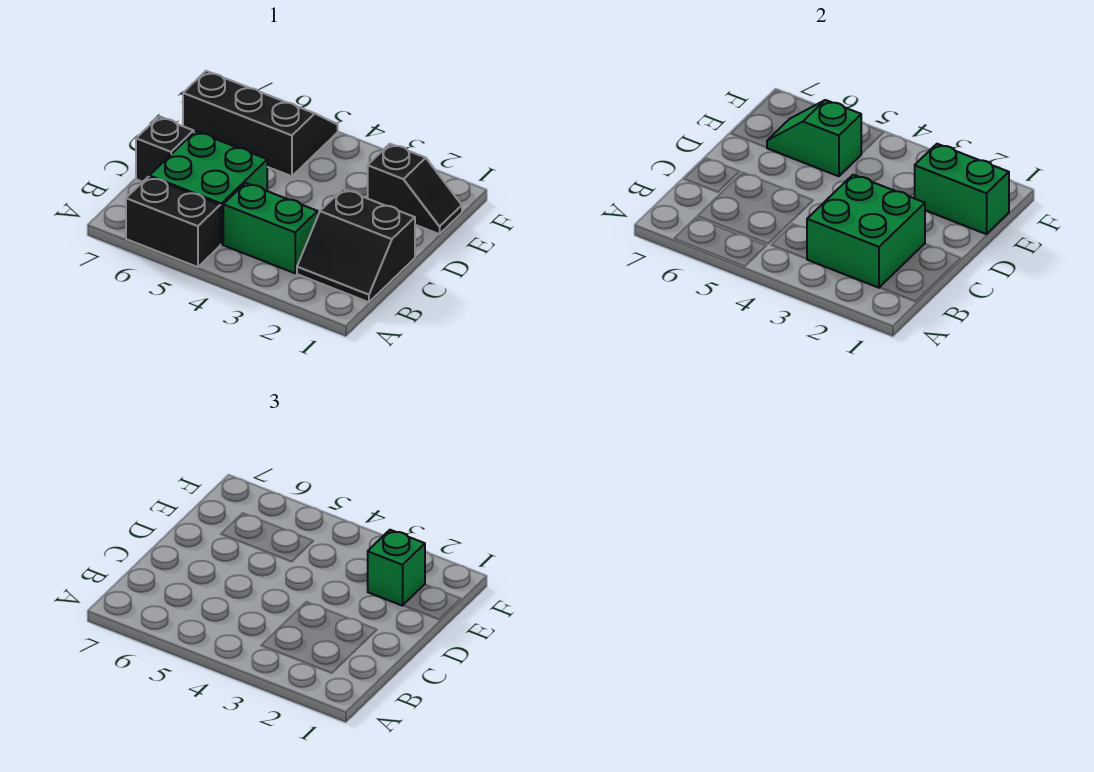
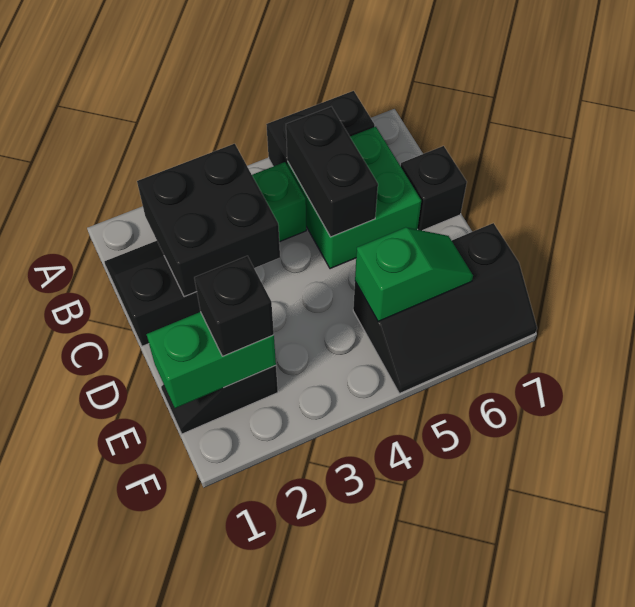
green 2x2 brick [807,175,925,288] -> black 2x2 brick [137,144,280,297]
none -> black 1x2 brick [286,107,378,237]
green 1x1 brick [368,530,425,606] -> black 1x1 brick [194,256,274,356]

